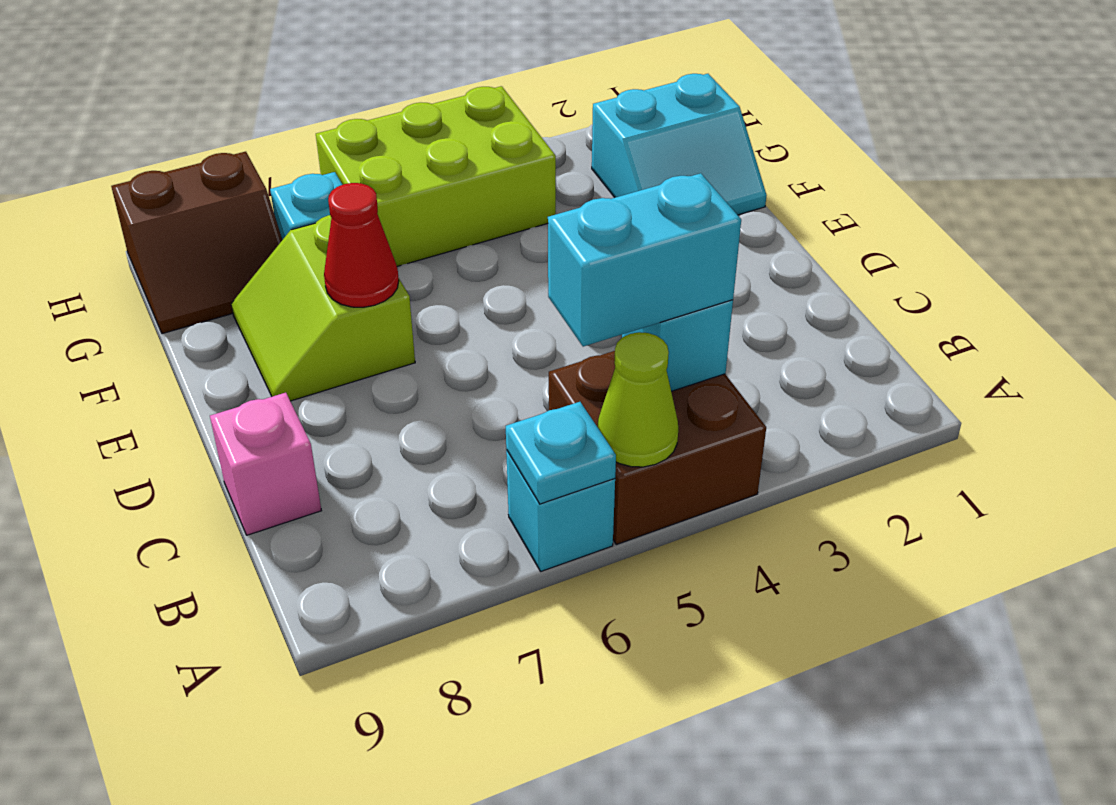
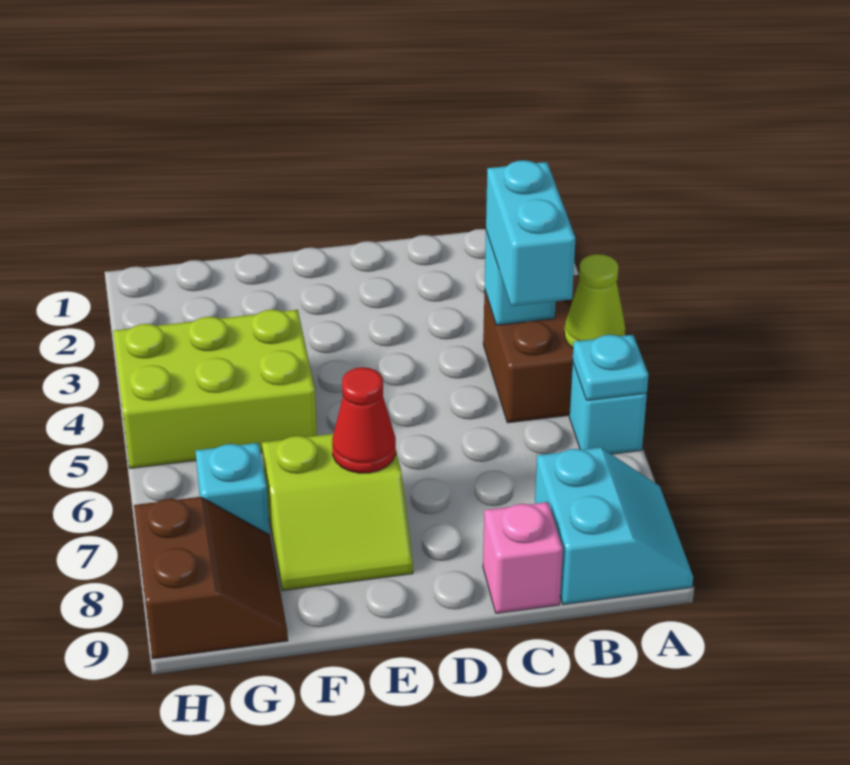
cyan 2x2 slope [592,74,767,215] -> cyan 2x2 slope moved to [535,447,693,605]
lime 2x3 brick [316,86,556,266] -> lime 2x3 brick turned to [113,310,317,468]

